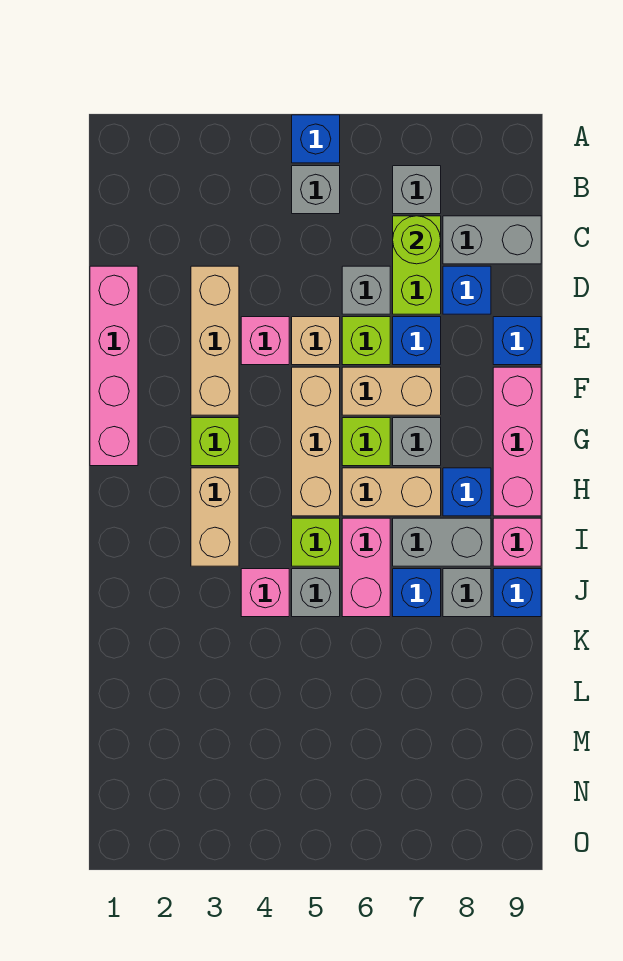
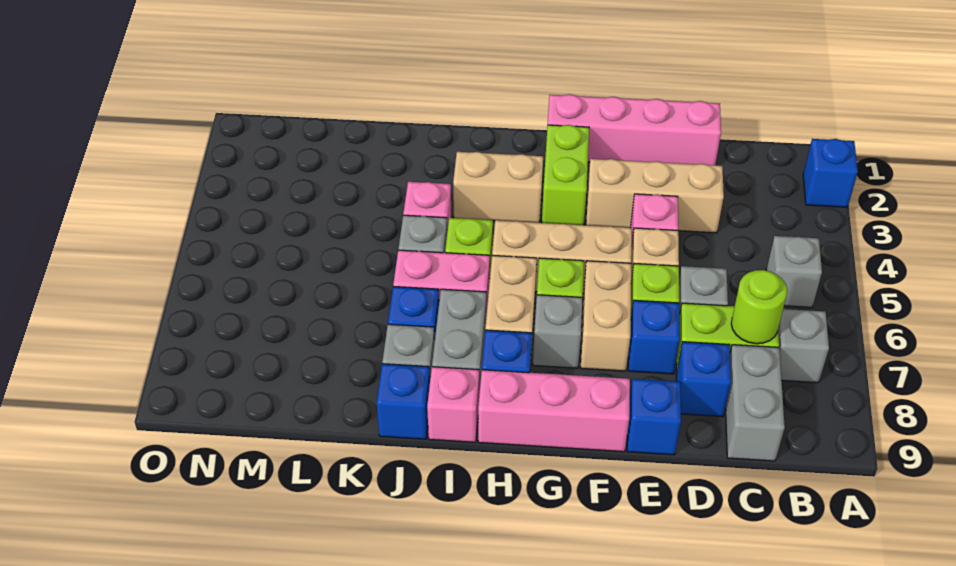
blue 1x1 brick [292,115,340,163] -> blue 1x1 brick moved to [803,139,858,207]
lime 1x1 brick [191,418,239,466] -> lime 1x2 brick [542,125,589,225]

